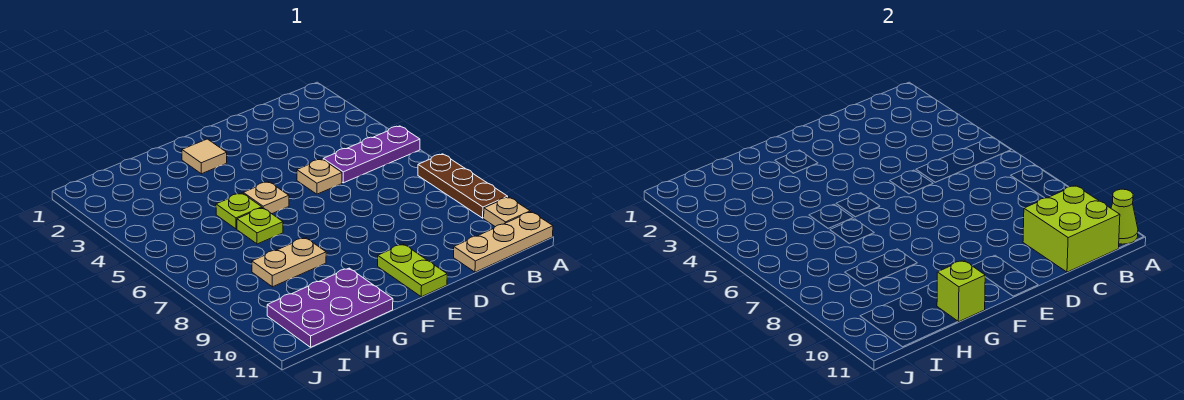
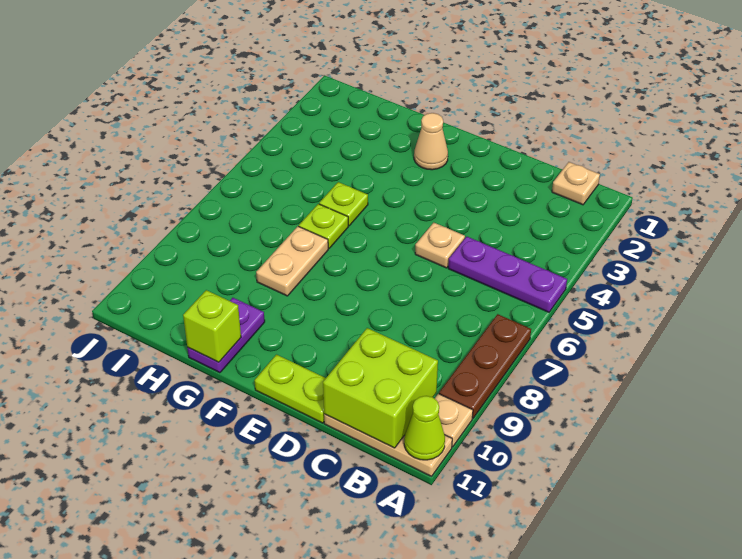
lime 1x2 plate [378,244,447,297] -> lime 1x2 plate turned to [254,355,326,423]
tan 1x1 tile [182,139,227,174] -> tan 1x1 cone [414,113,448,170]
tan 1x1 plate [243,182,289,214] -> tan 1x1 plate moved to [552,162,600,205]
tan 1x2 plate [252,238,326,287] -> tan 1x2 plate turned to [256,226,328,296]
purple 2x3 plate [267,268,393,347] -> purple 1x2 plate [187,298,265,373]

